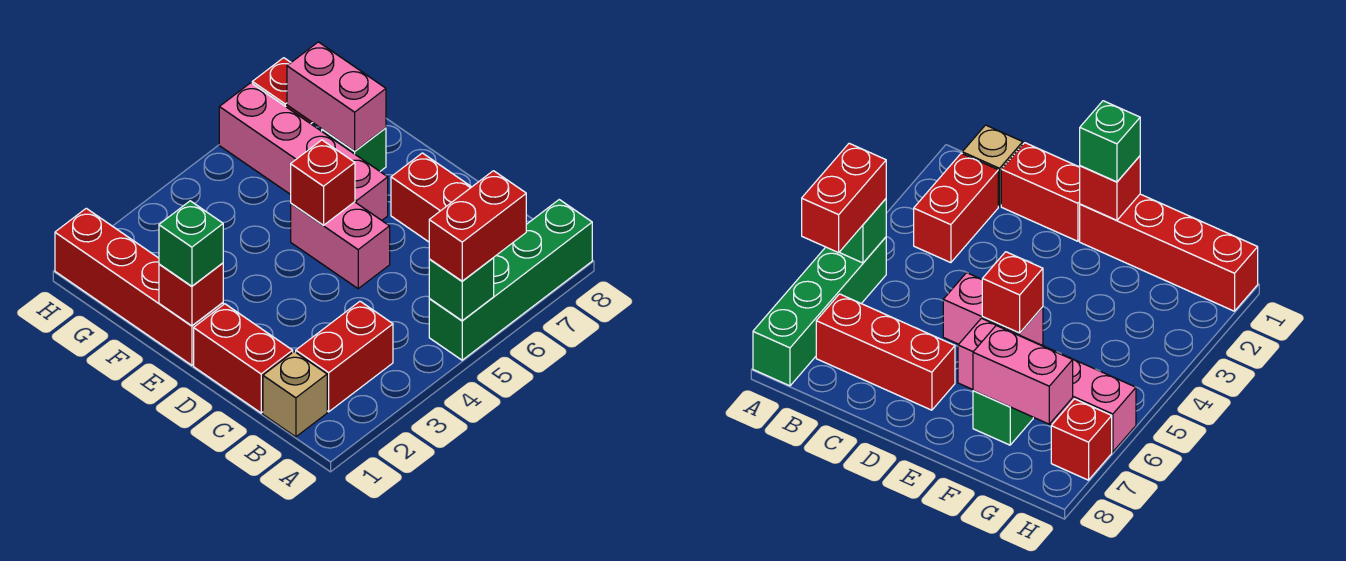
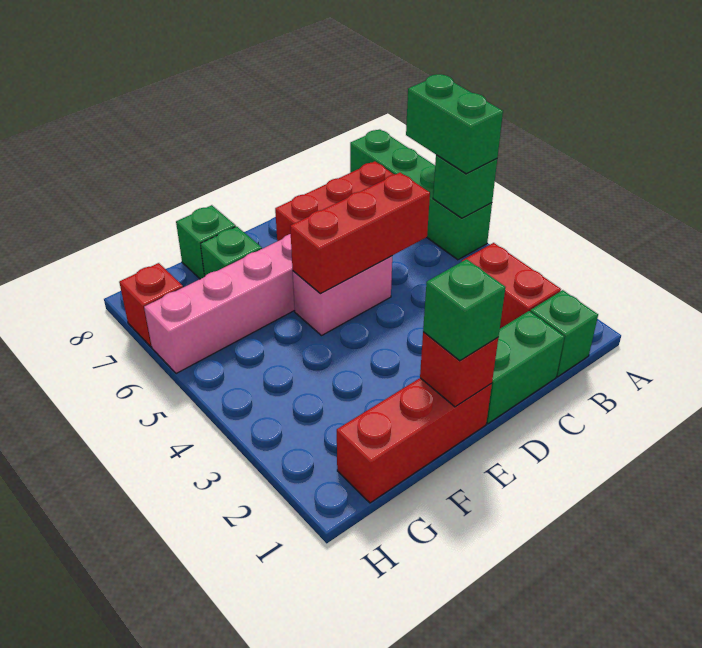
red 1x2 brick [429,171,526,281] -> green 1x2 brick [406,74,503,174]
tan 1x1 brick [263,352,327,437] -> green 1x1 brick [530,290,598,377]
red 1x2 brick [194,304,293,413] -> green 1x2 brick [486,311,564,424]
red 1x4 brick [55,208,223,365] -> red 1x3 brick [337,378,492,503]
red 1x1 brick [291,140,355,225] -> red 1x3 brick [290,173,430,294]
pink 1x2 brick [287,42,386,151] -> none
none -> green 1x1 brick [176,205,236,279]

